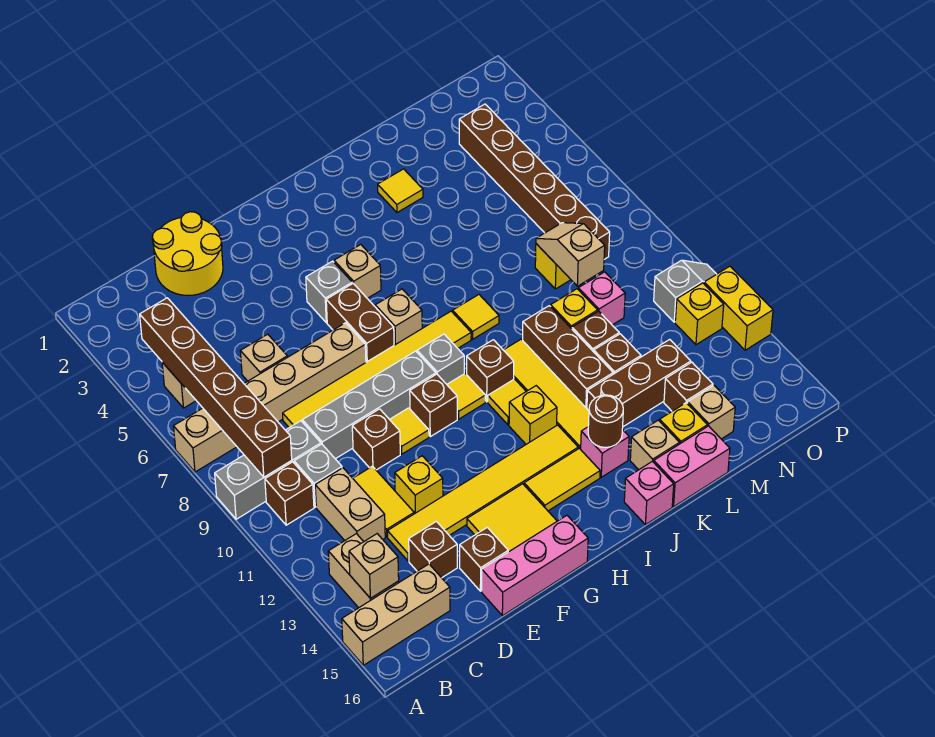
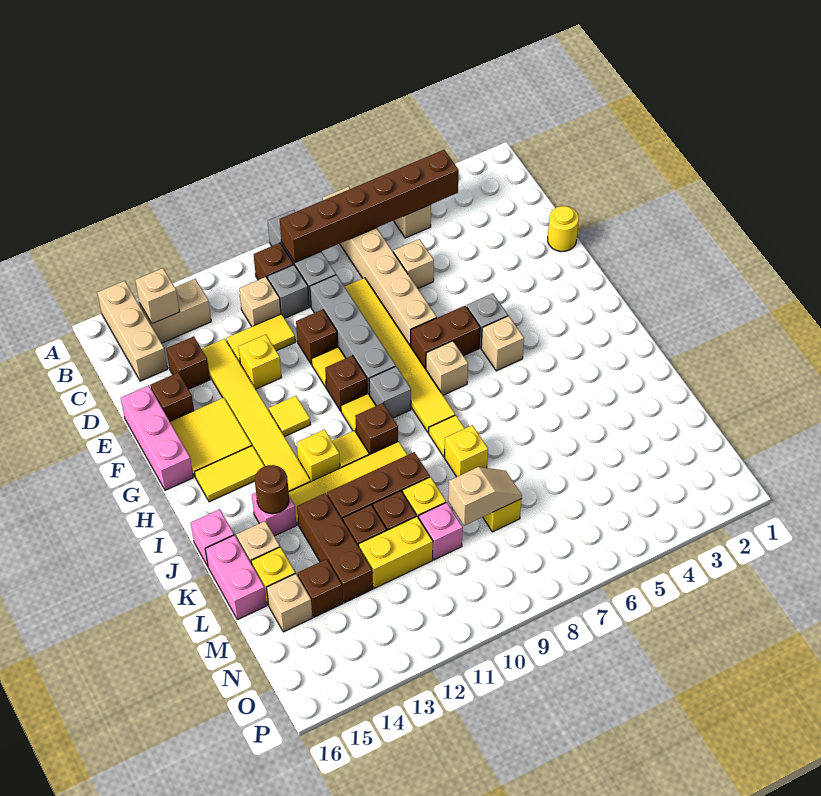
tan 1x2 brick [315,468,385,541] -> tan 1x1 brick [239,277,281,326]
yellow 2x2 round brick [152,212,223,296] -> yellow 1x1 round brick [548,206,579,252]
yellow 1x2 tile [524,448,600,511] -> yellow 1x2 tile turned to [195,446,264,502]
yellow 1x1 tile [378,169,423,213] -> yellow 1x1 tile moved to [269,396,310,437]
brown 1x6 brick [459,104,610,259] -> none
grey 1x2 slope [654,260,716,322] -> none
yellow 1x1 brick [675,283,724,345] -> yellow 1x1 brick moved to [445,425,488,477]
yellow 1x2 brick [704,266,773,350] -> yellow 1x2 brick moved to [359,516,433,588]

